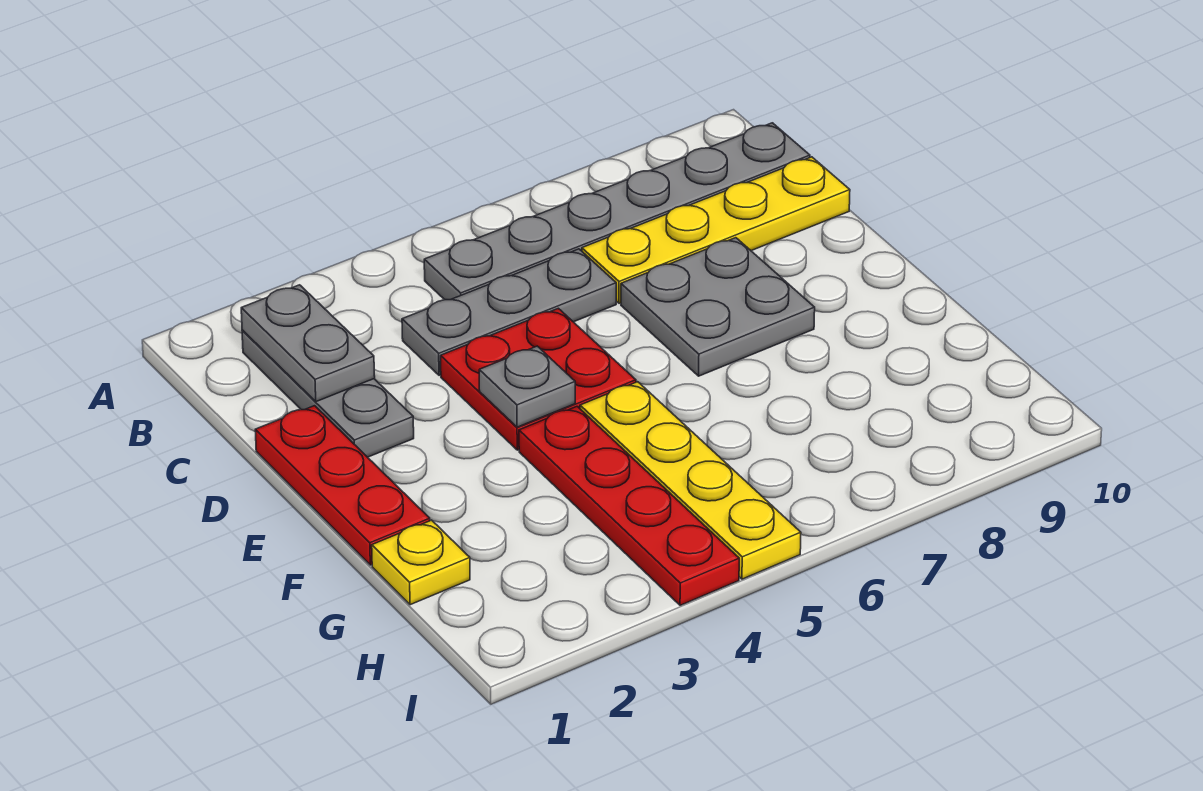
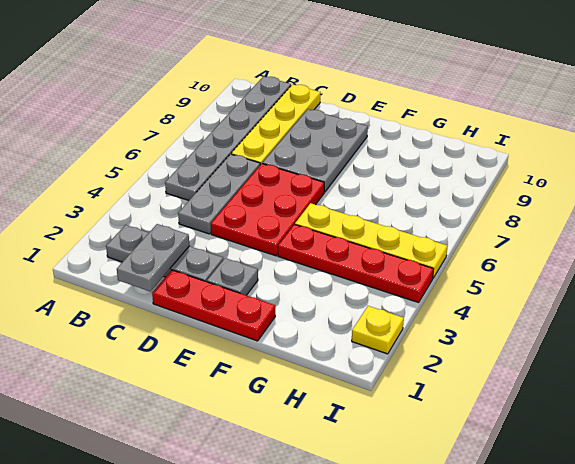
grey 1x2 plate [241,285,375,402] -> grey 1x2 plate turned to [117,224,189,291]
red 2x2 plate [441,308,636,450] -> red 2x3 plate [211,164,324,256]
grey 2x2 plate [621,238,815,376] -> grey 2x3 plate [262,109,368,192]
grey 1x1 plate [479,346,575,427] -> grey 1x1 plate moved to [207,258,258,295]
yellow 1x1 plate [372,520,470,605] -> yellow 1x1 plate moved to [352,306,404,354]

